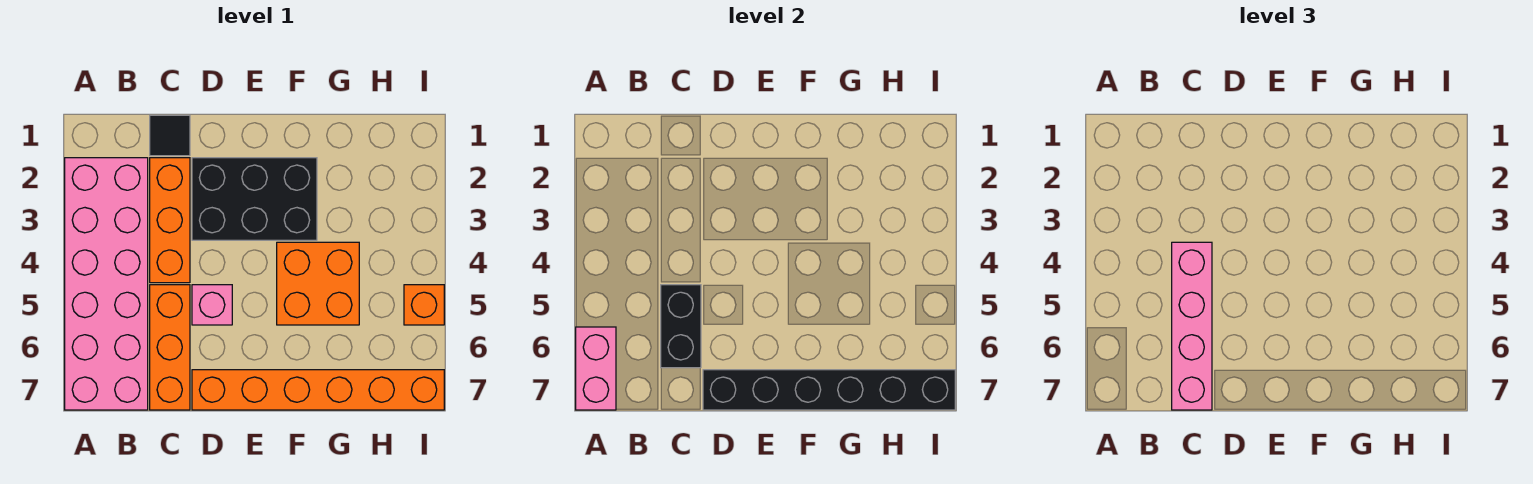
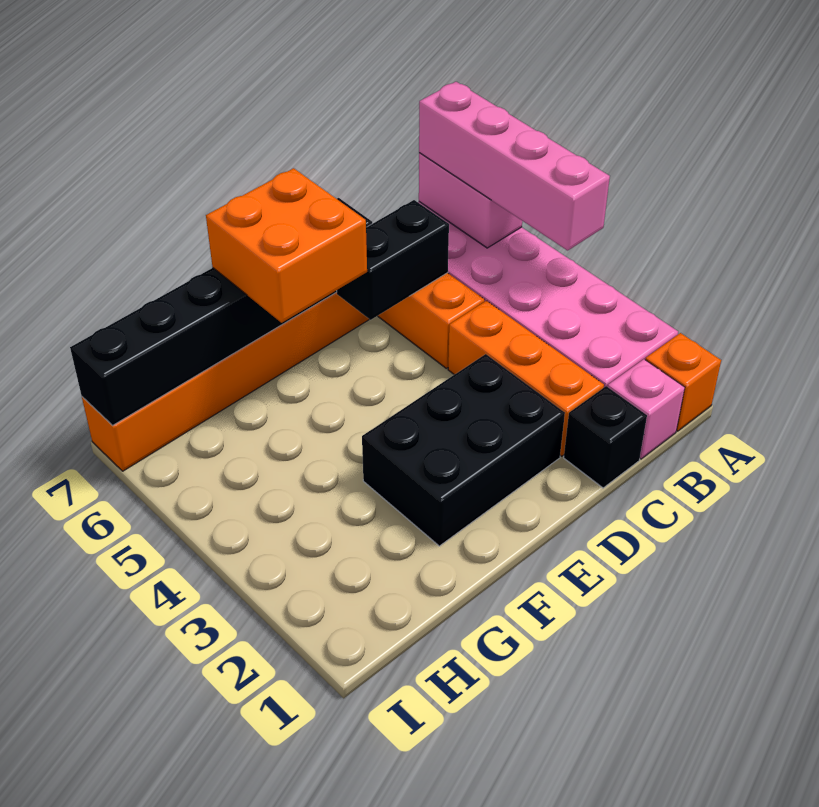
black 1x1 tile [150,115,190,156] -> black 1x1 brick [564,386,647,488]
pink 1x4 brick [1172,242,1212,410] -> pink 1x4 brick moved to [419,82,610,250]
black 1x2 brick [661,285,701,368] -> black 1x2 brick turned to [337,200,449,320]
pink 1x1 brick [192,285,232,325] -> pink 1x1 brick moved to [608,359,685,459]
orange 2x2 brick [277,242,359,325] -> orange 2x2 brick moved to [206,168,367,323]
orange 1x1 brick [404,285,444,325] -> orange 1x1 brick moved to [645,333,721,431]

